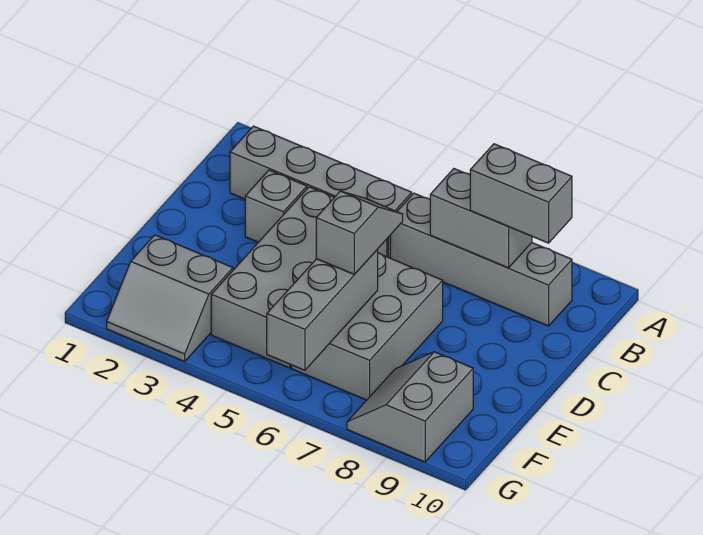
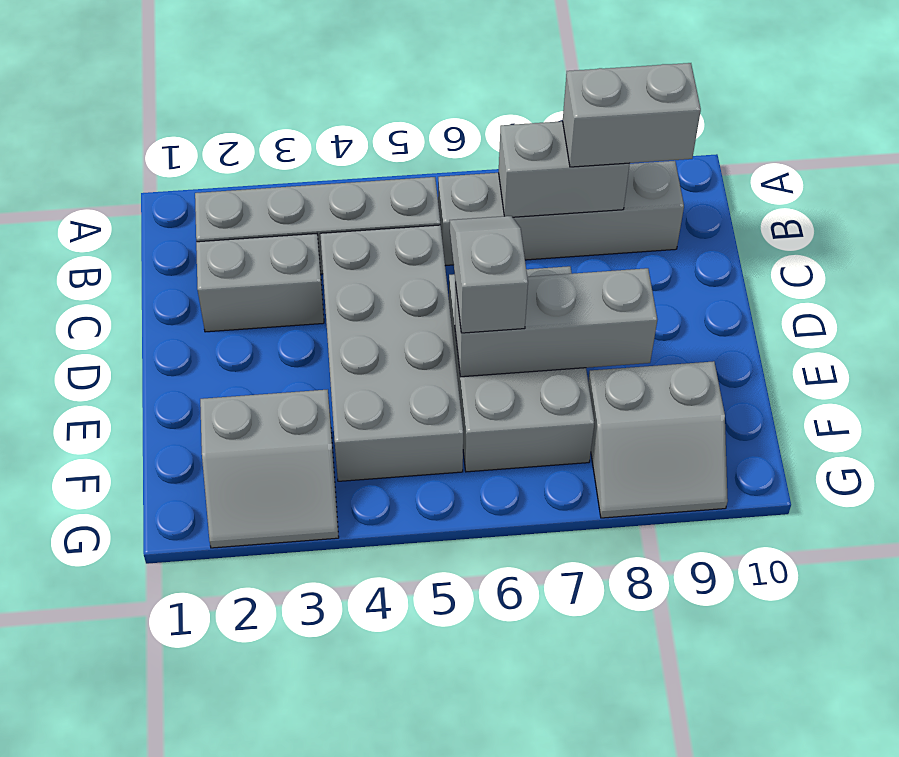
grey 1x1 brick [245,170,307,242] -> grey 1x2 brick [196,234,324,332]
grey 1x3 brick [267,249,378,370] -> grey 1x3 brick turned to [455,268,657,377]
grey 2x2 slope [347,352,473,462] -> grey 2x2 slope turned to [588,361,728,518]

